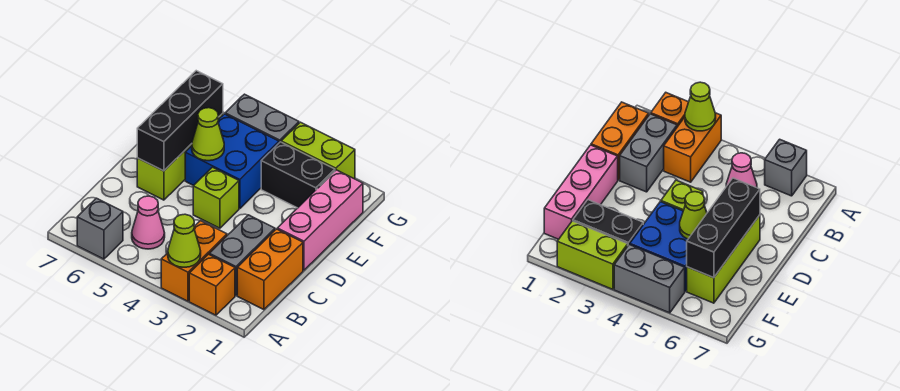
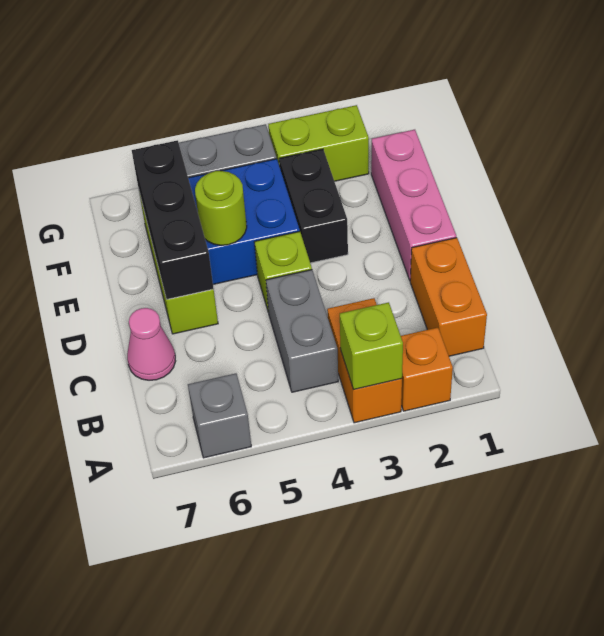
lime 1x1 cone [168,214,201,267] -> lime 1x1 brick [340,302,403,390]
grey 1x2 brick [209,215,275,296] -> grey 1x2 brick moved to [266,270,338,392]
pink 1x1 cone [132,196,165,249] -> pink 1x1 cone moved to [127,308,176,380]
lime 1x1 cone [192,108,224,161] -> lime 1x1 round brick [195,171,247,245]
black 1x2 brick [261,142,335,208] -> black 1x2 brick turned to [279,149,348,263]

